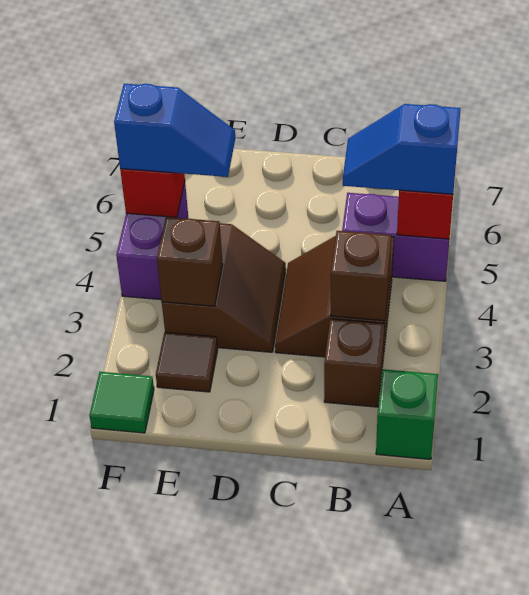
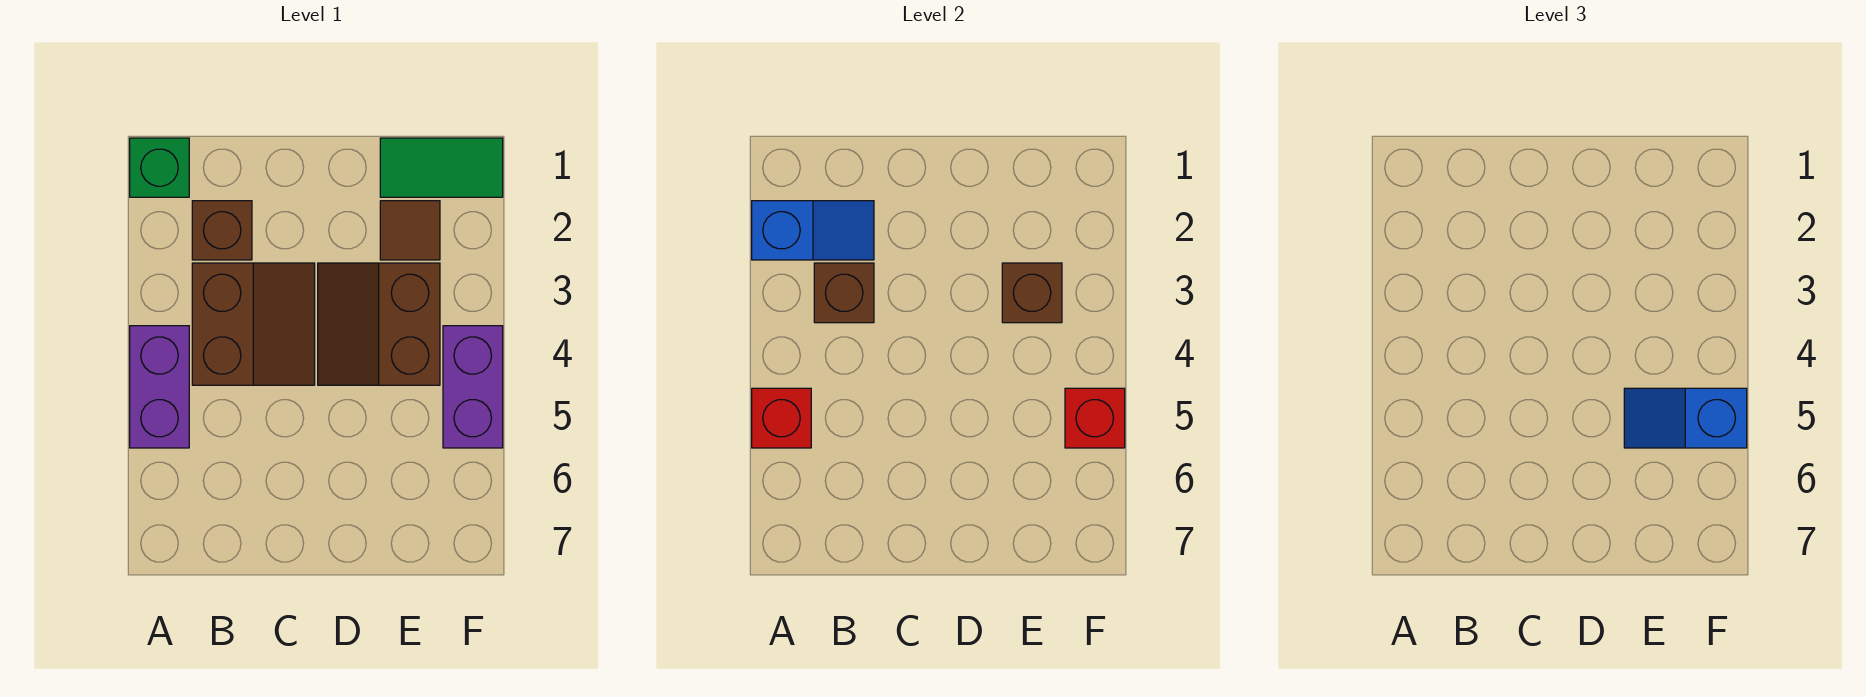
purple 1x2 brick [342,193,449,281] -> purple 1x2 brick turned to [130,326,189,448]
blue 1x2 slope [343,104,461,194] -> blue 1x2 slope moved to [752,201,874,260]
green 1x1 tile [89,372,154,433] -> green 1x2 tile [380,138,503,197]

